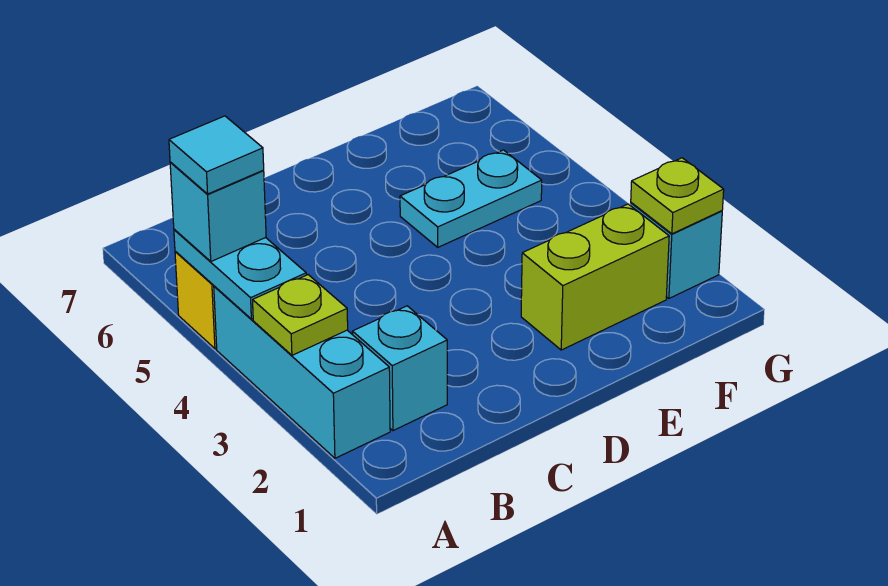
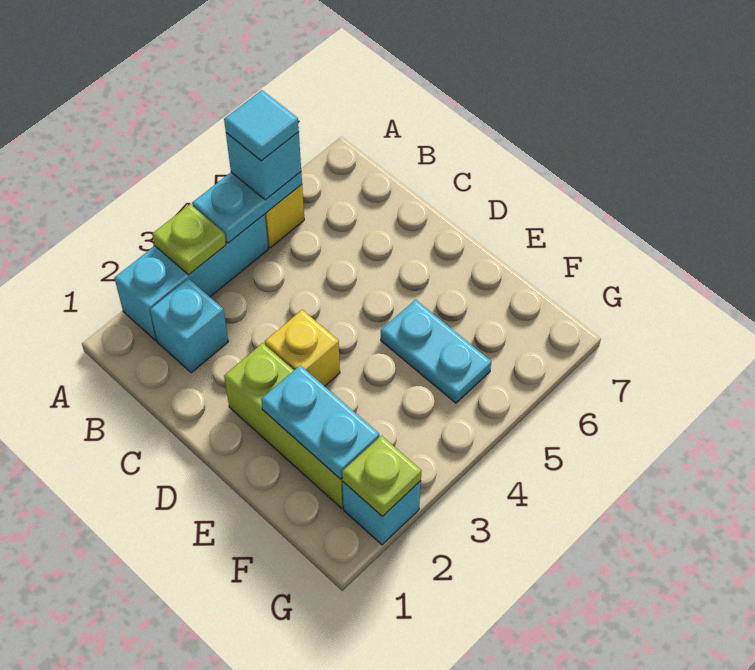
none -> yellow 1x1 brick [265,310,340,386]
lime 1x2 brick [521,204,669,350] -> lime 1x3 brick [224,343,344,509]
none -> cyan 1x2 plate [261,365,379,479]

